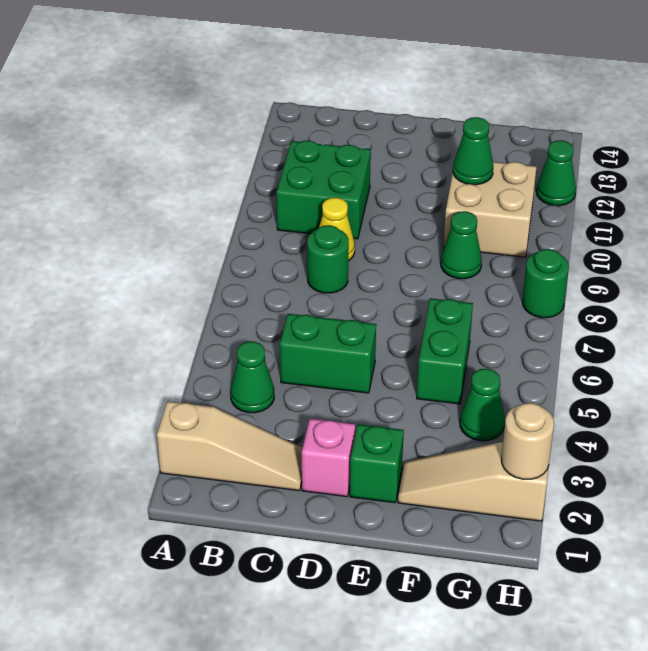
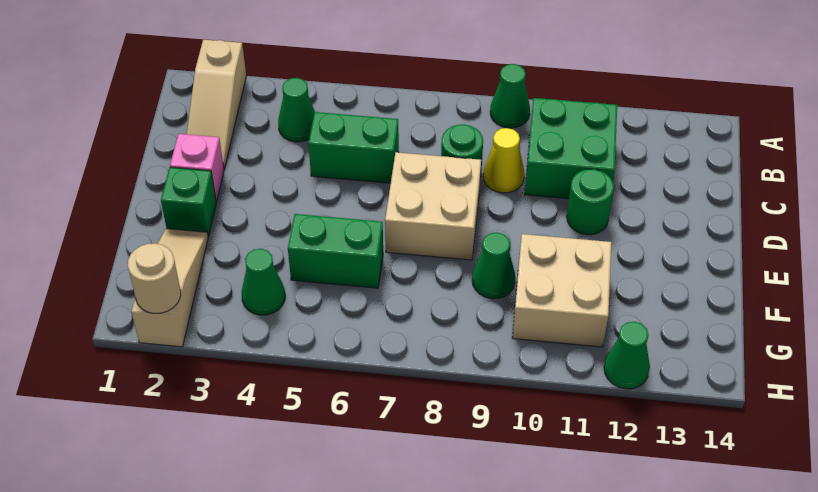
green 1x2 brick [280,314,376,393] -> green 1x2 brick turned to [308,112,399,183]
none -> tan 2x2 brick [385,152,481,260]
green 1x1 cone [453,117,493,185] -> green 1x1 cone moved to [490,64,530,128]
green 1x1 round brick [522,249,569,318] -> green 1x1 round brick moved to [567,169,614,235]

